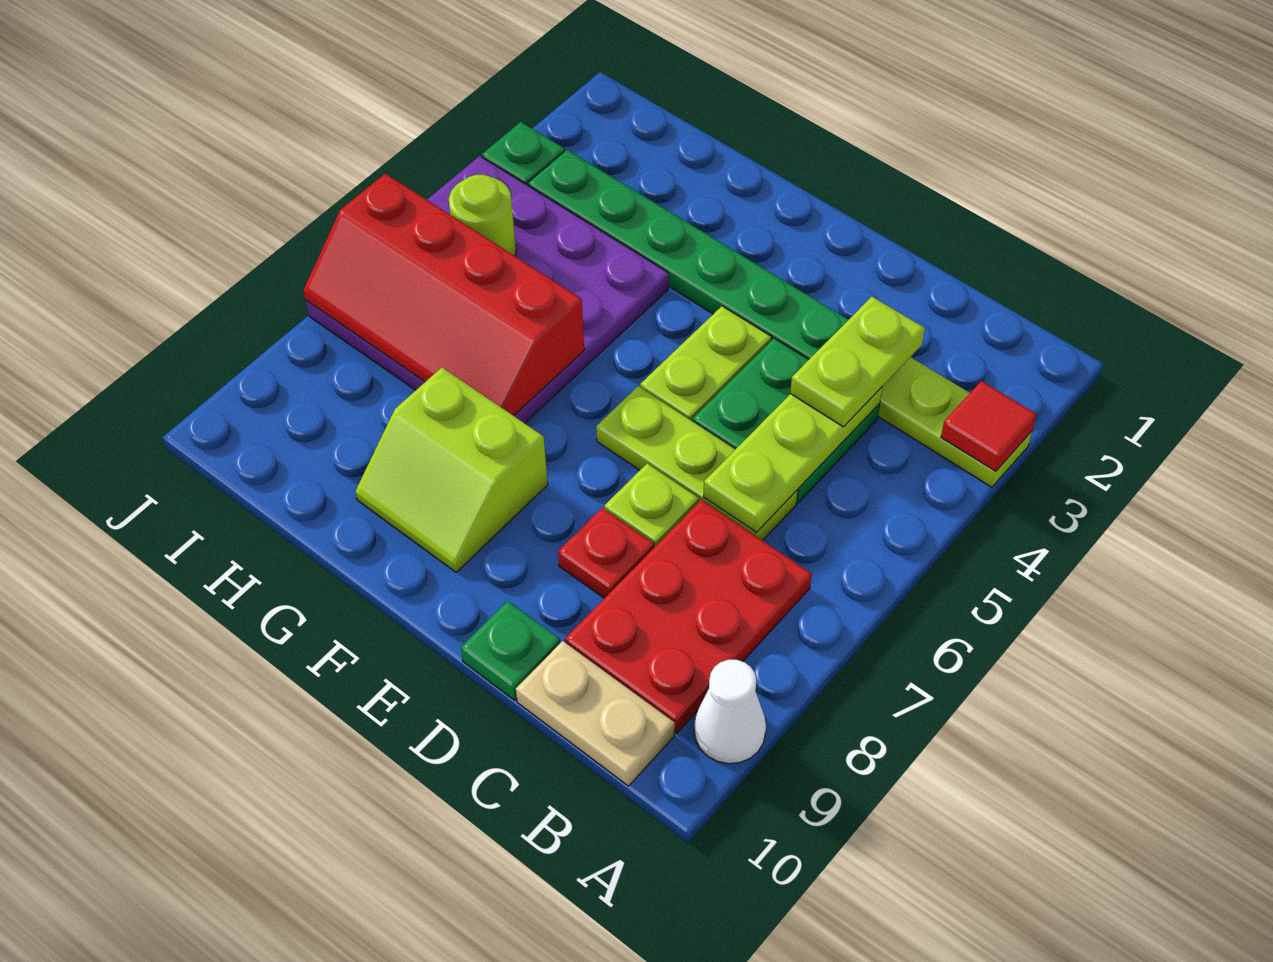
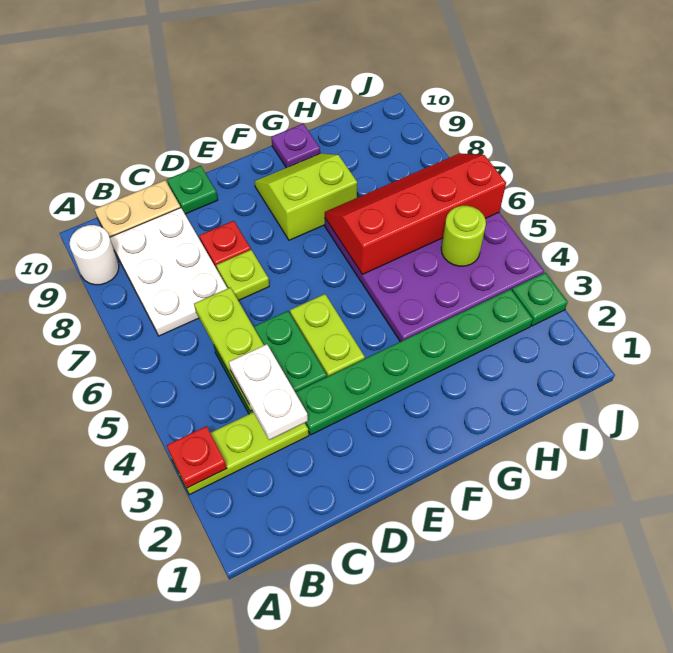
red 1x1 tile [941,381,1037,471] -> red 1x1 plate [167,426,227,488]
white 1x1 cone [694,660,766,764] -> white 1x1 round brick [70,225,119,285]
red 2x3 plate [565,500,812,733] -> white 2x3 plate [110,208,227,336]
lime 1x2 plate [790,297,925,427] -> white 1x2 plate [229,344,308,440]
lime 1x3 plate [596,386,797,541] -> none
none -> purple 1x1 plate [271,124,320,168]

